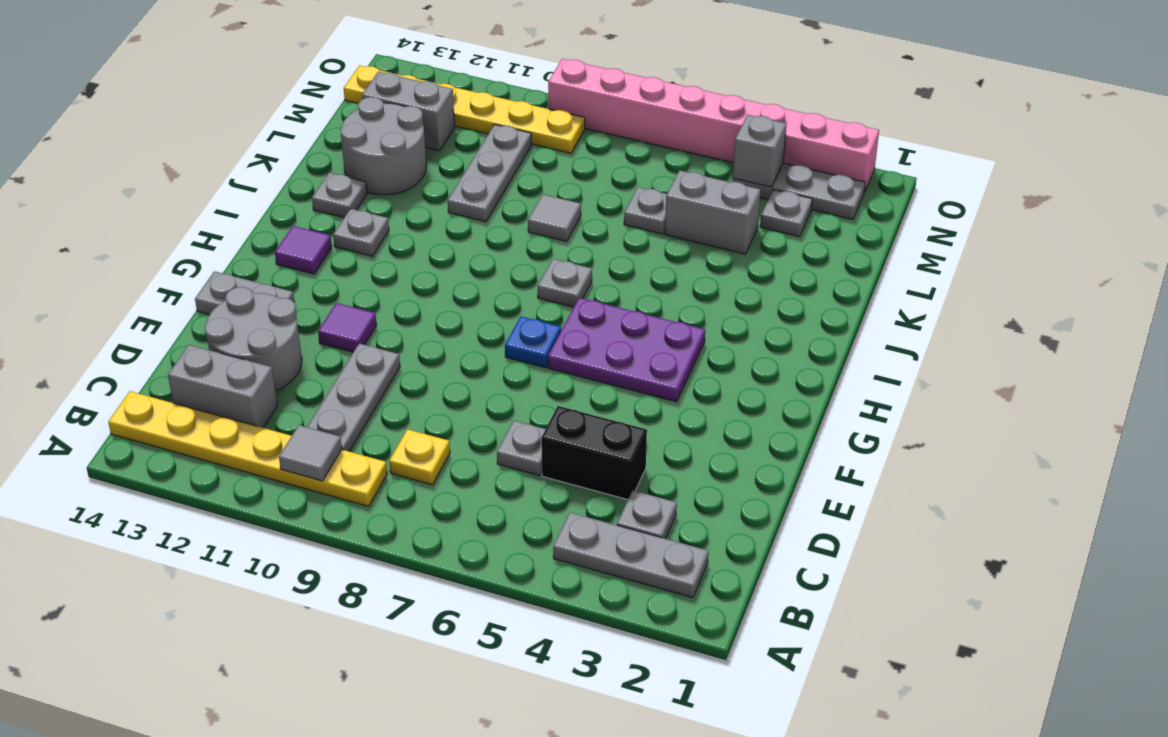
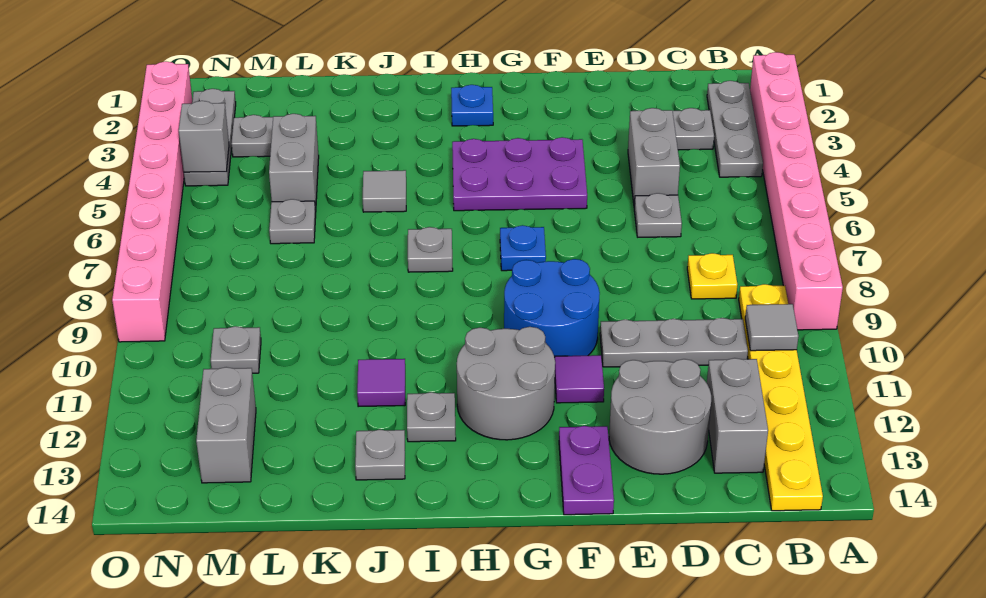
none -> pink 1x8 brick [750,52,843,330]
black 1x2 brick [541,406,647,500] -> grey 1x2 brick [628,108,680,204]
none -> blue 2x2 round brick [504,259,600,357]
grey 1x2 plate [195,271,294,315] -> purple 1x2 plate [559,426,614,515]
purple 2x3 plate [548,298,705,402] -> purple 2x3 plate turned to [452,137,587,211]
none -> blue 1x1 plate [451,85,493,126]
purple 1x1 tile [275,226,332,274] -> purple 1x1 tile moved to [357,359,405,407]
grey 1x1 tile [528,194,581,241] -> grey 1x1 tile moved to [363,170,406,212]
grey 1x3 plate [448,124,532,222] -> grey 1x1 plate [211,326,261,373]
grey 2x2 round brick [341,97,426,195] -> grey 2x2 round brick moved to [457,327,555,440]
yellow 1x6 plate [344,65,585,153] -> none

